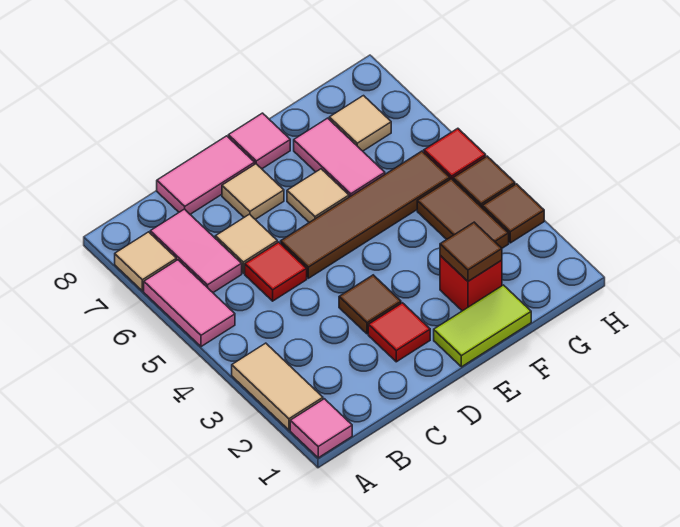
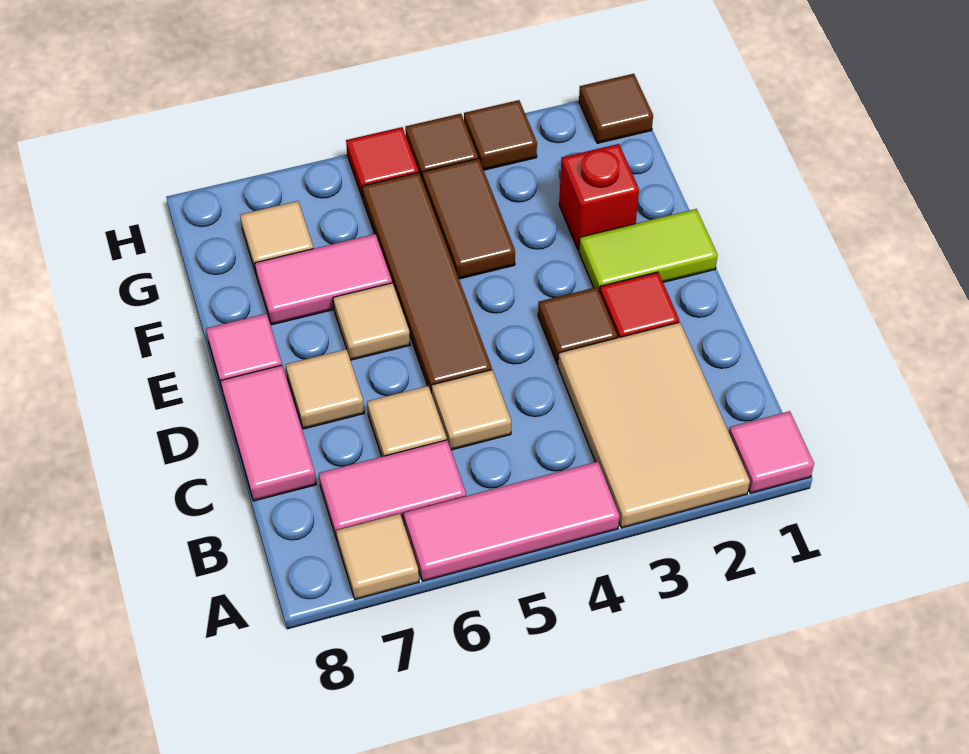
tan 1x2 tile [232,343,323,430] -> tan 2x3 tile [558,322,750,528]
pink 1x2 tile [144,260,235,347] -> pink 1x3 tile [404,462,619,581]
red 1x1 tile [245,242,307,301] -> tan 1x1 tile [432,370,511,450]
lime 1x2 tile [434,285,531,367] -> lime 1x2 tile turned to [579,209,717,292]
brown 1x1 tile [440,222,502,281] -> brown 1x1 tile moved to [579,74,653,143]
brown 1x2 tile [417,179,509,248] -> brown 1x2 tile turned to [422,158,515,279]

